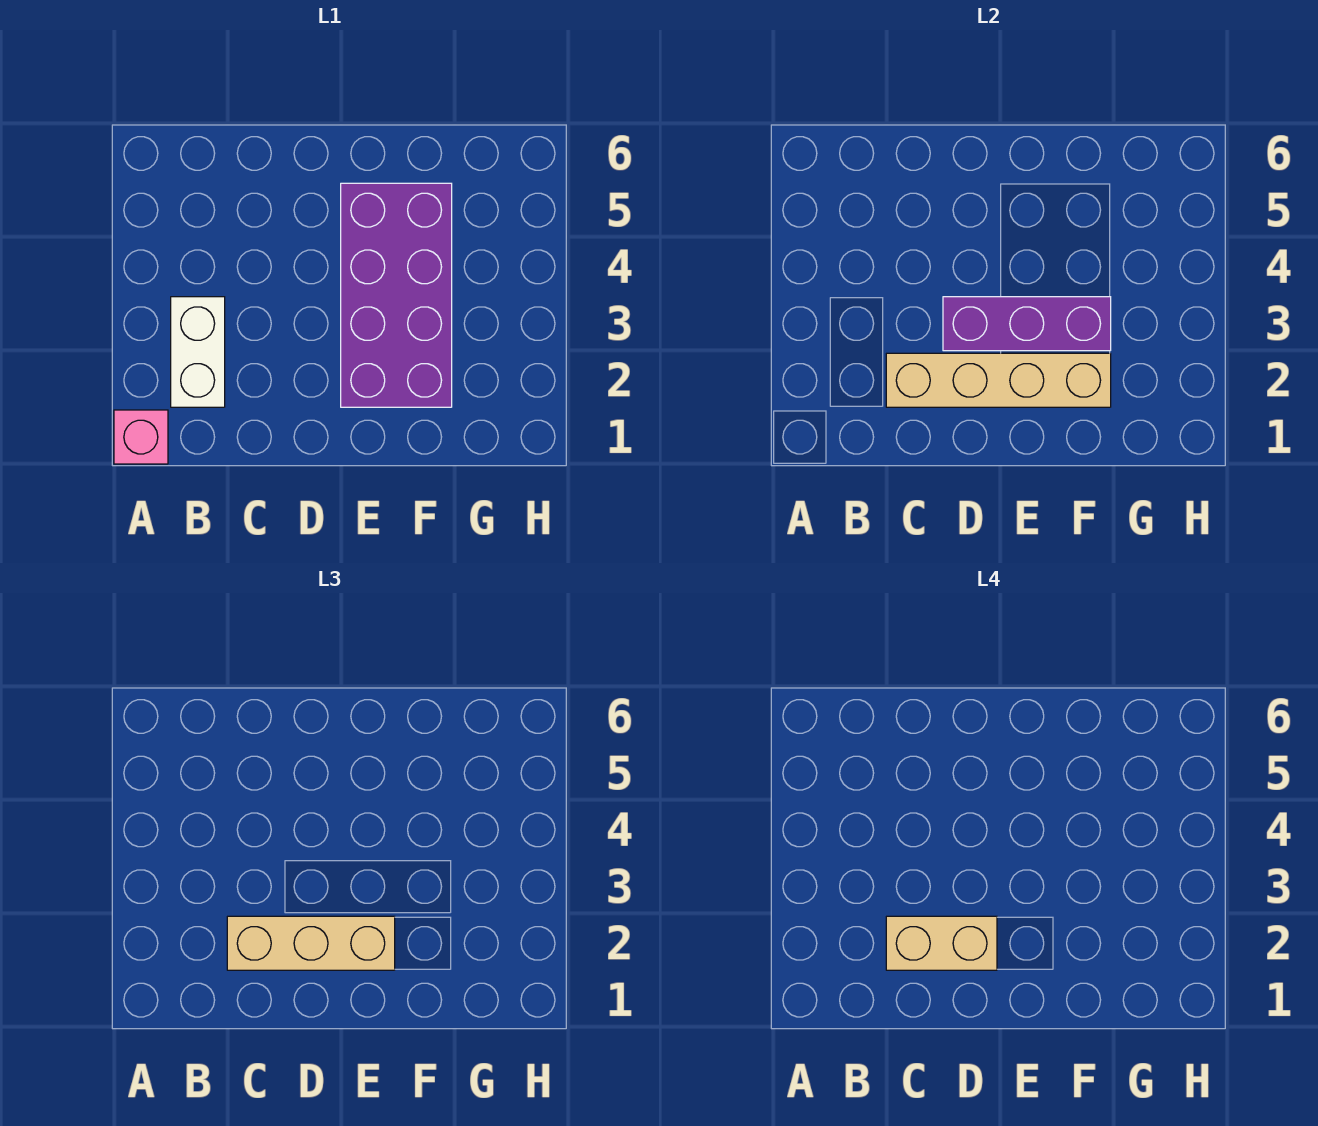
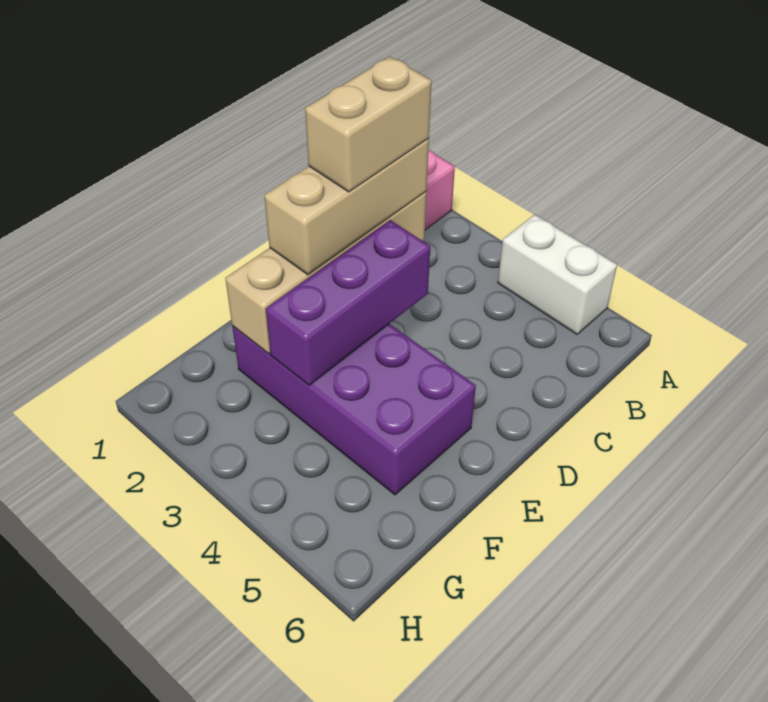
white 1x2 brick [171,297,225,407] -> white 1x2 brick moved to [498,215,617,334]

